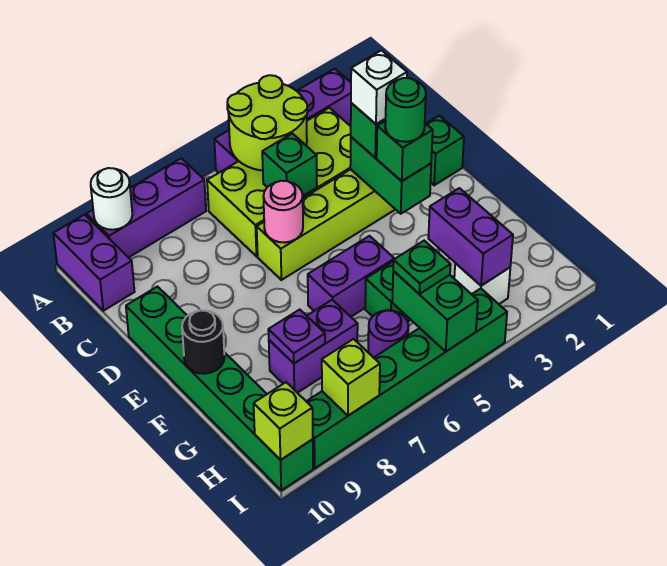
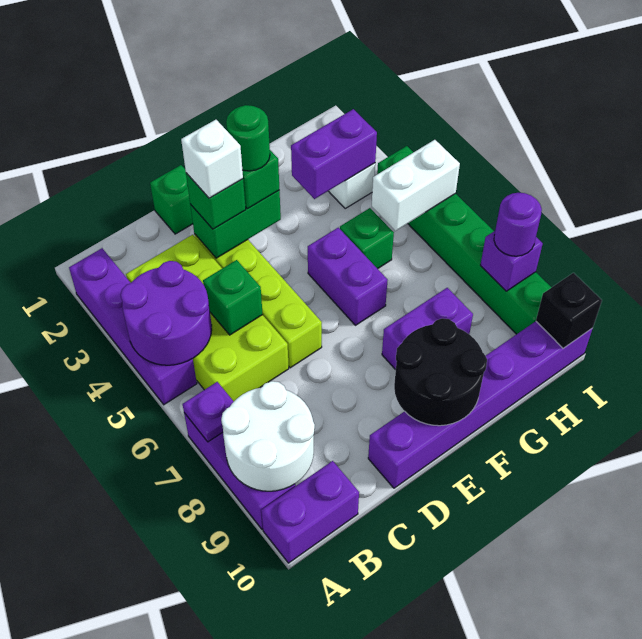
lime 2x2 round brick [227,75,307,171] -> purple 2x2 round brick [121,261,212,365]
white 1x1 round brick [91,168,132,230] -> white 2x2 round brick [221,381,315,491]
pink 1x1 round brick [263,181,303,243] -> none
green 1x6 brick [126,287,313,490] -> purple 1x6 brick [368,321,593,488]
black 1x1 round brick [182,310,225,374] -> black 2x2 round brick [394,318,487,426]
purple 1x2 brick [269,300,358,393] -> purple 1x2 brick turned to [382,288,473,370]
purple 1x1 plate [268,310,325,363] -> purple 1x1 plate moved to [183,382,234,442]
green 1x2 brick [392,271,478,351] -> white 1x2 brick [372,140,460,231]
green 1x1 plate [393,241,451,294] -> none
purple 1x1 round brick [368,310,408,358] -> purple 1x1 round brick moved to [494,193,542,256]
lime 1x1 brick [322,339,380,416] -> purple 1x1 brick [480,231,543,291]
lime 1x1 brick [254,382,313,460] -> black 1x1 brick [536,273,602,348]

